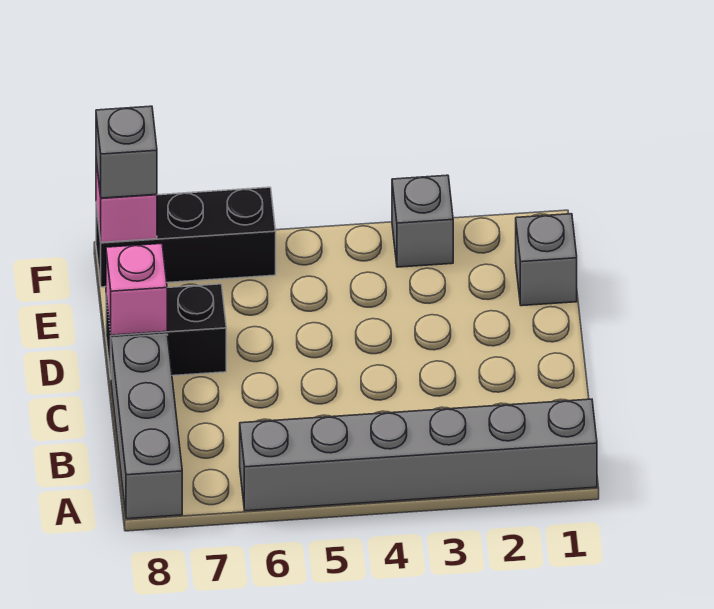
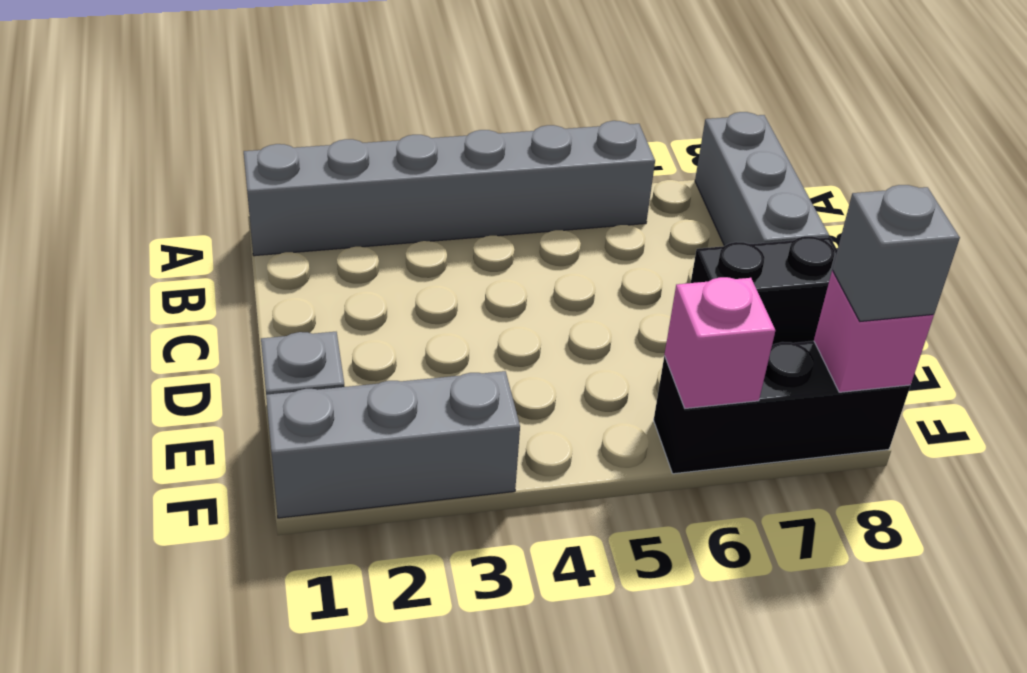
pink 1x1 brick [106,243,167,335] -> pink 1x1 brick moved to [664,277,775,408]
grey 1x1 brick [392,175,453,267] -> grey 1x3 brick [266,371,520,518]

